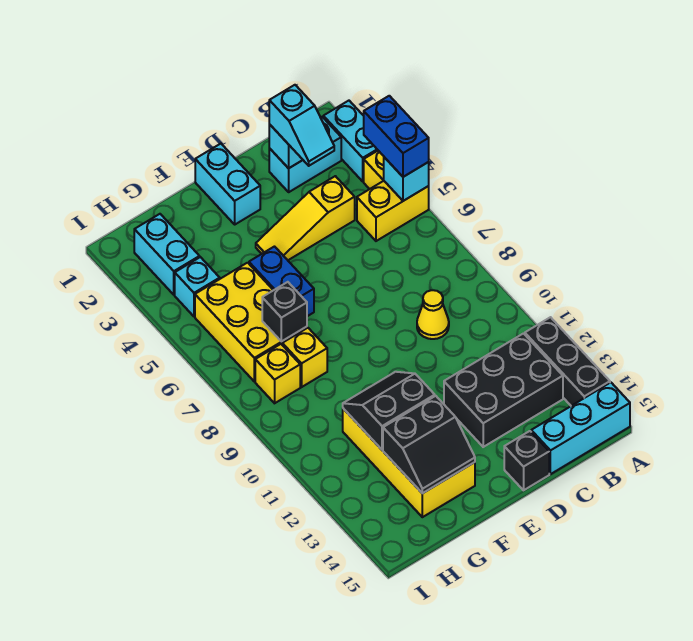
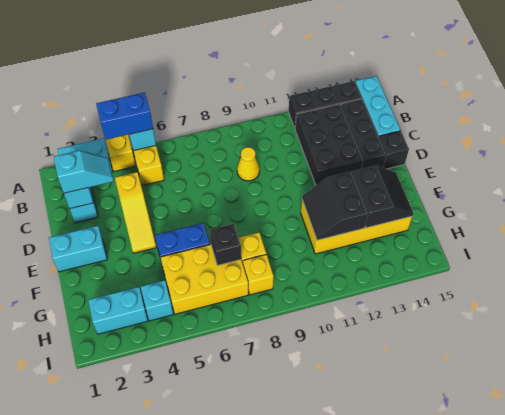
none -> black 1x3 brick [341,99,386,169]

